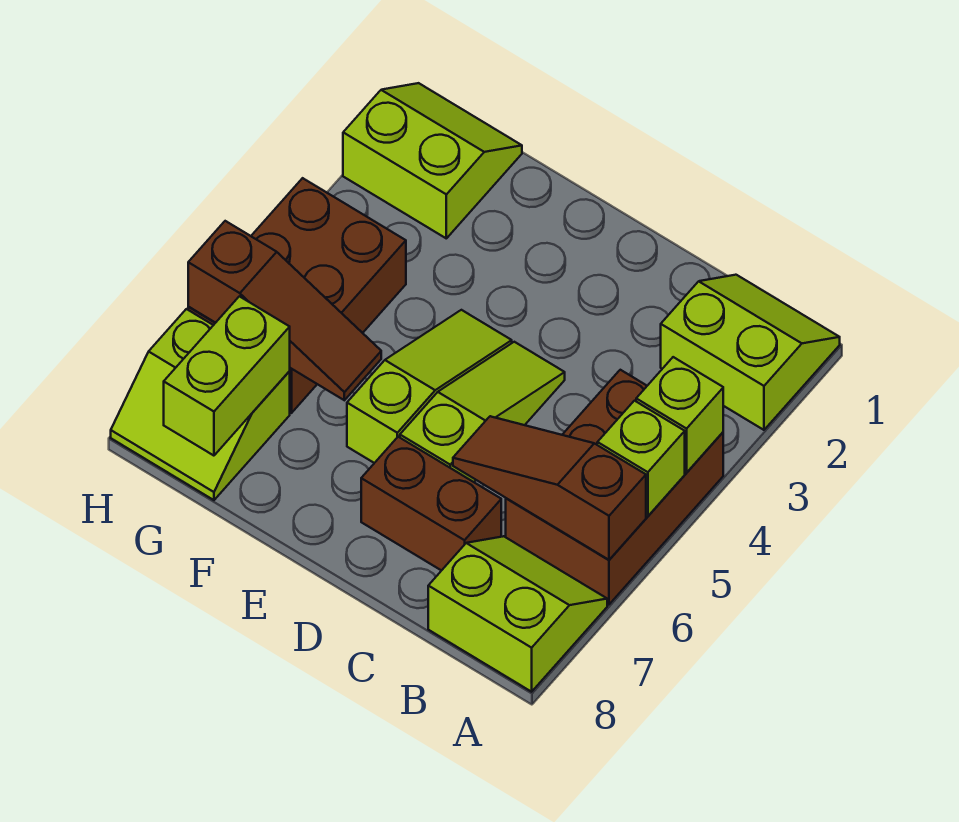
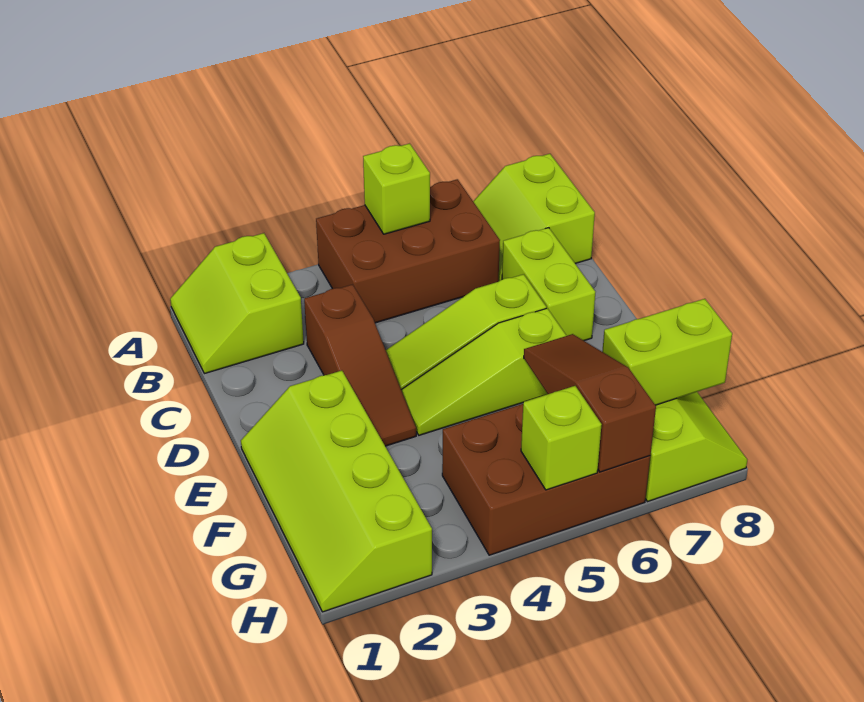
lime 1x1 brick [636,357,723,473] -> lime 1x1 brick moved to [521,386,602,490]
brown 1x3 slope [453,416,646,560] -> brown 1x3 slope moved to [304,285,416,446]
brown 1x2 brick [361,437,501,571] -> lime 1x2 brick [502,228,595,341]
lime 2x2 slope [343,83,522,238] -> lime 2x4 slope [241,371,432,612]

